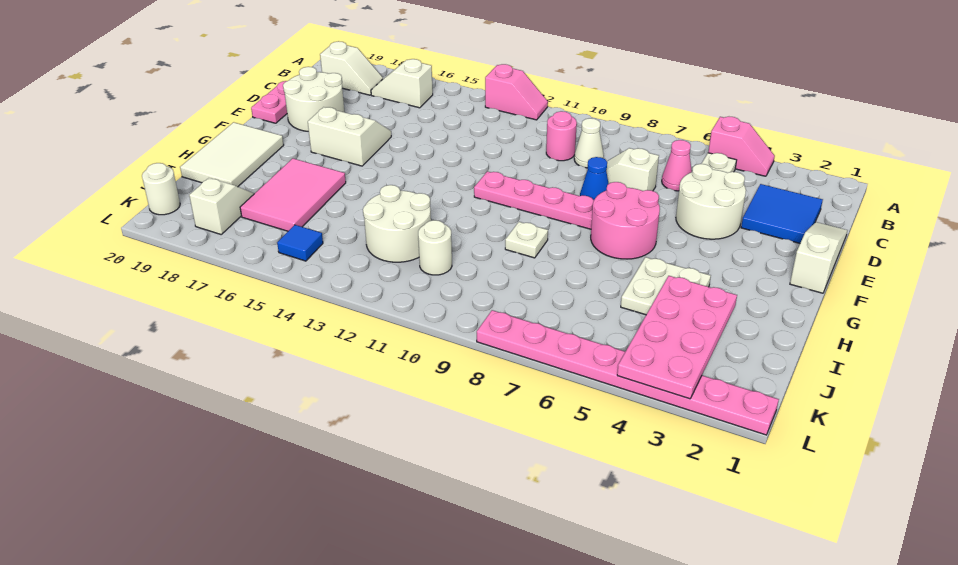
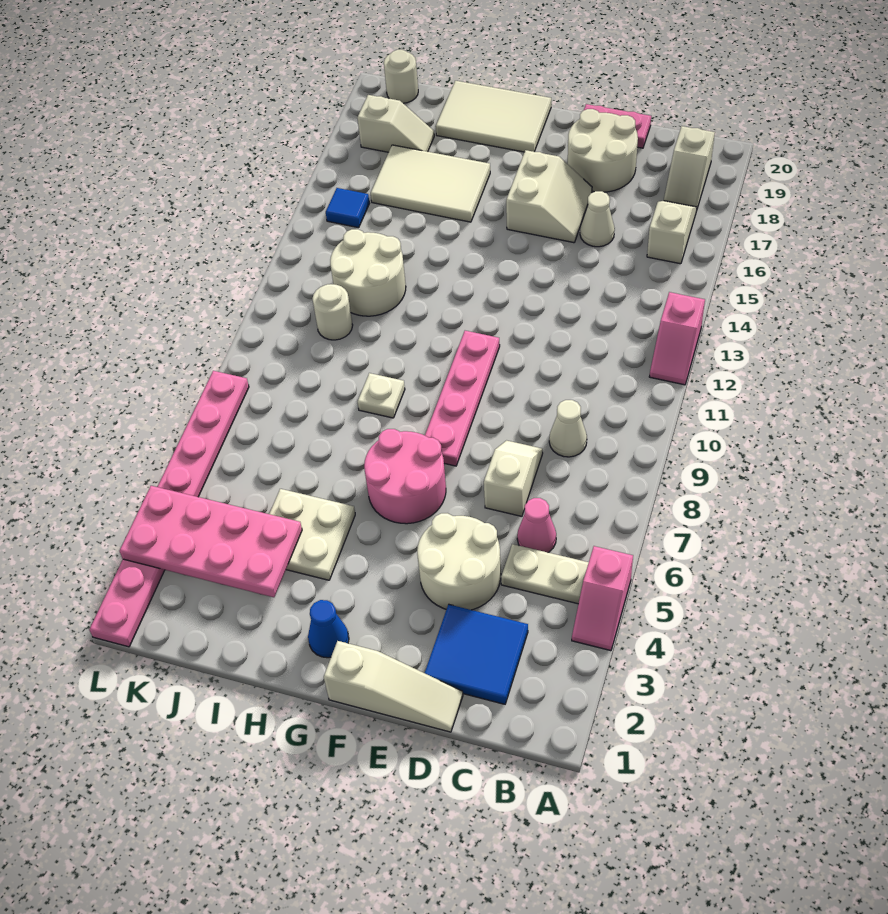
pink 1x1 round brick [546,111,577,161] -> none
none -> white 1x1 cone [580,191,615,247]
blue 1x1 cone [580,157,609,200] -> blue 1x1 cone moved to [308,600,349,658]
pink 2x3 tile [240,158,346,231] -> white 2x3 tile [371,145,490,222]

